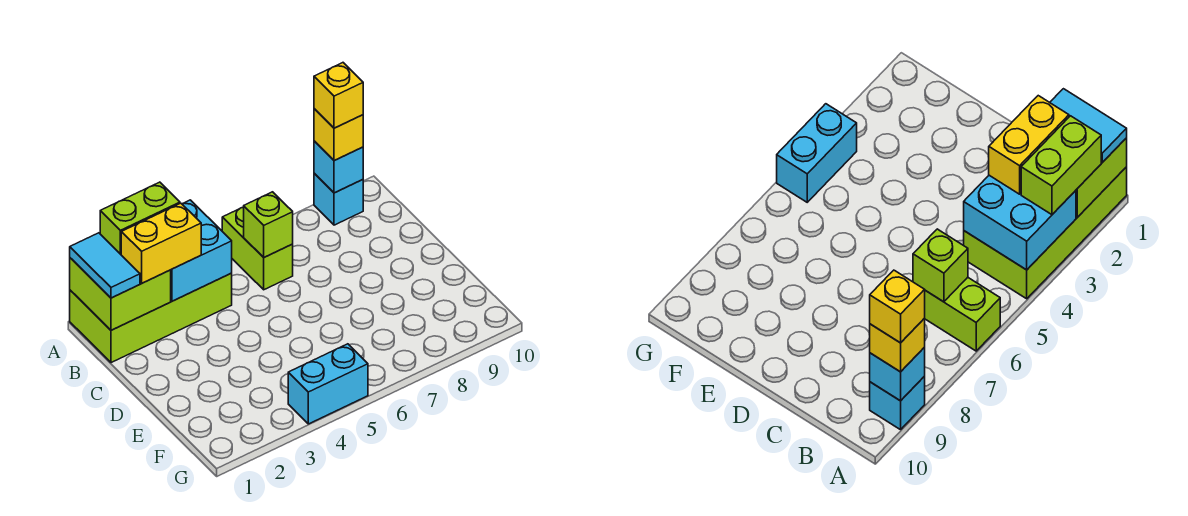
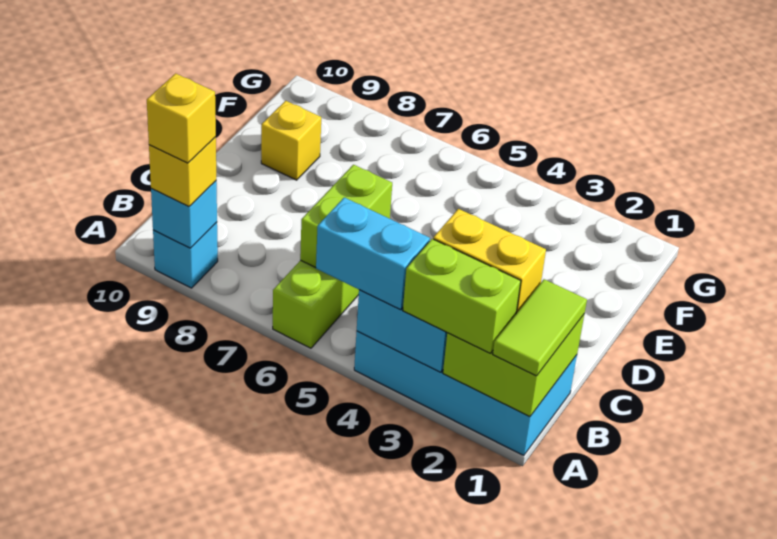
lime 2x4 brick [70,273,232,363] -> cyan 2x4 brick [354,331,577,456]
cyan 1x2 tile [70,233,140,298] -> lime 1x2 tile [493,279,587,376]
lime 1x1 brick [244,192,293,257] -> lime 1x2 brick [300,165,392,268]
none -> yellow 1x1 brick [261,101,321,180]
cyan 1x2 brick [288,344,368,424] -> cyan 1x2 brick moved to [316,198,430,310]

